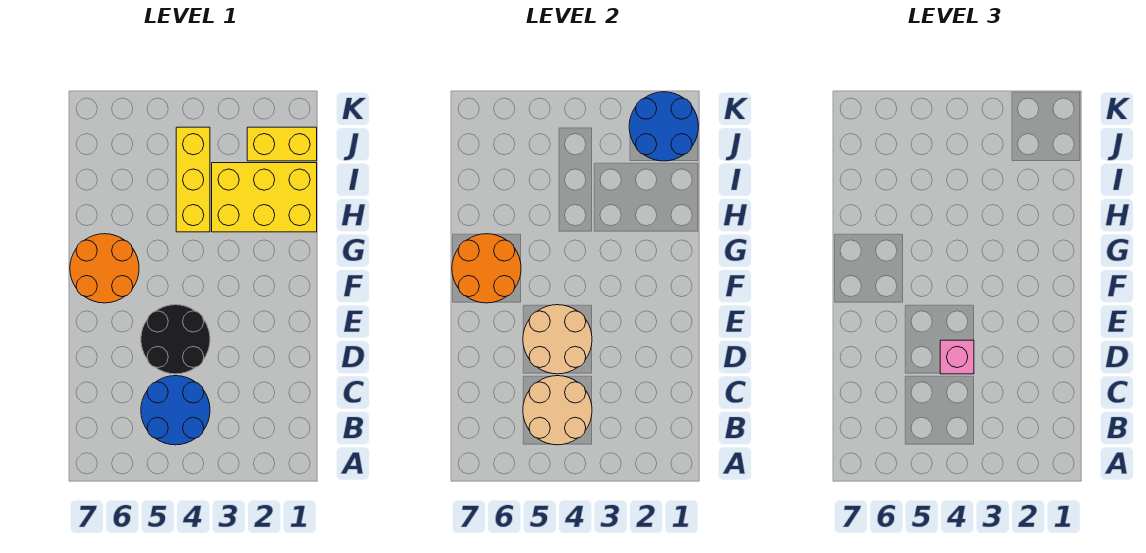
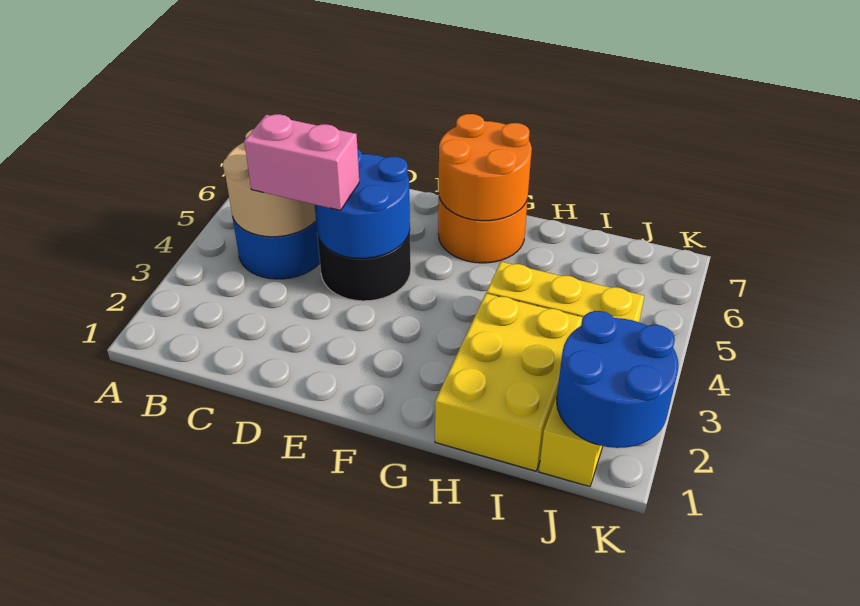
tan 2x2 round brick [523,305,592,374] -> blue 2x2 round brick [314,149,410,258]
pink 1x1 brick [940,340,974,374] -> pink 1x2 brick [244,114,359,210]

